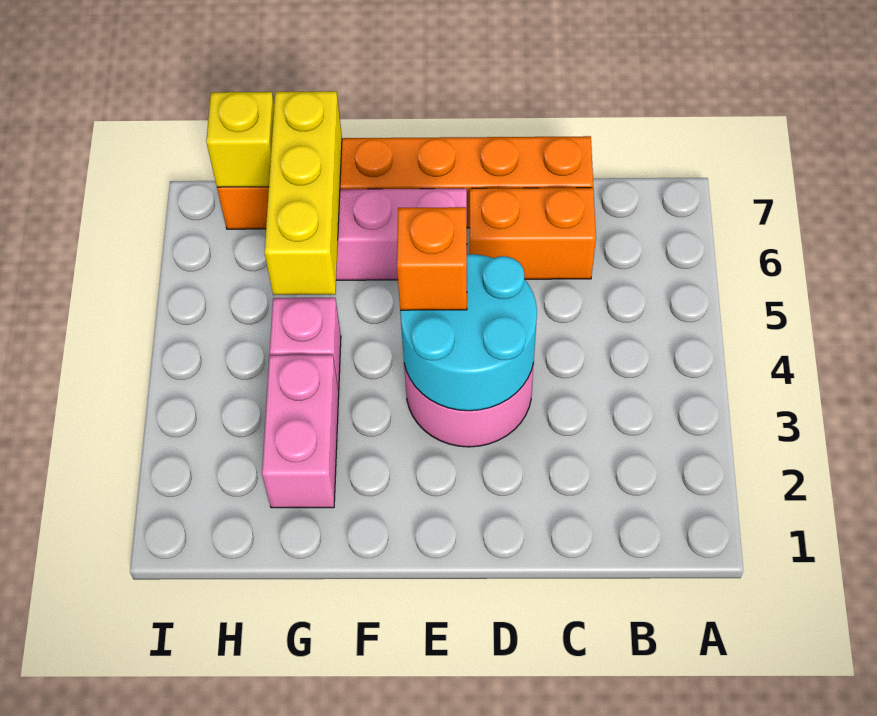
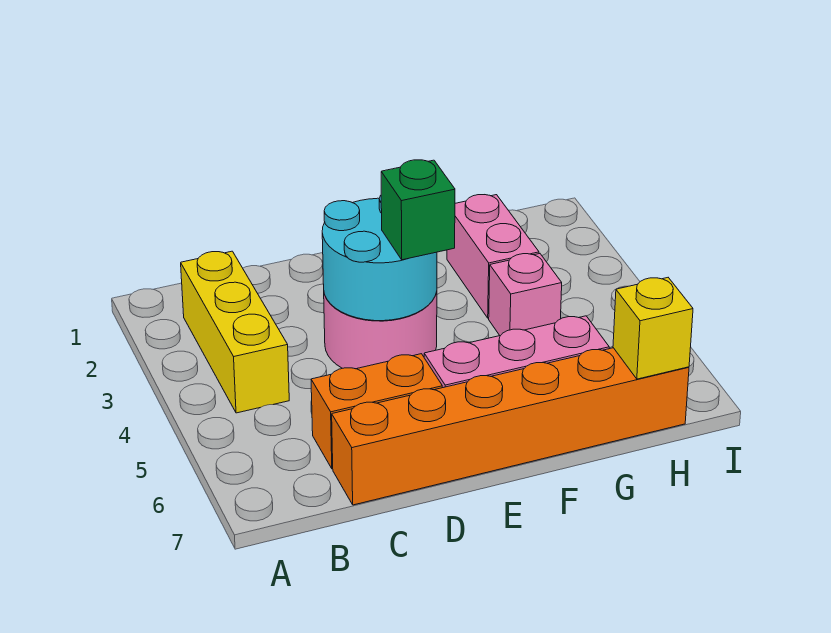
orange 1x1 brick [397,207,467,310] -> green 1x1 brick [381,160,455,260]
yellow 1x3 brick [265,91,342,295] -> yellow 1x3 brick moved to [181,251,289,413]

